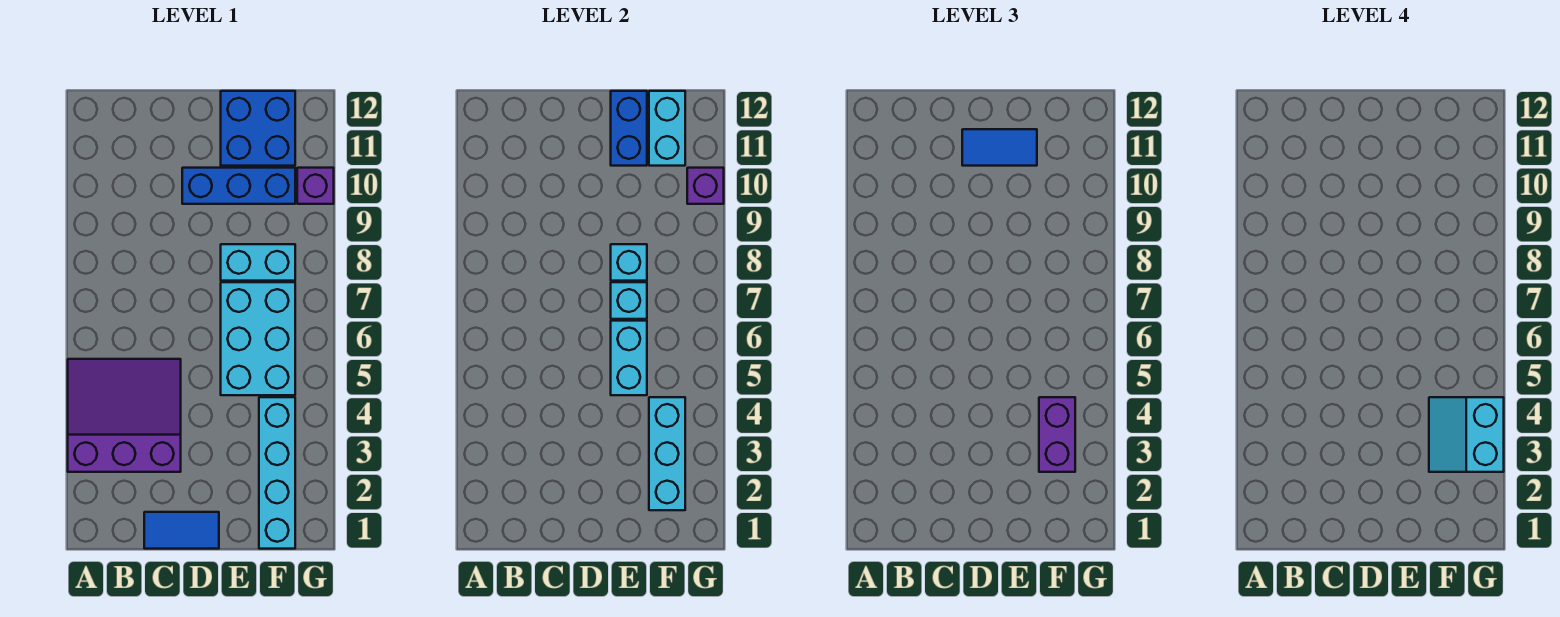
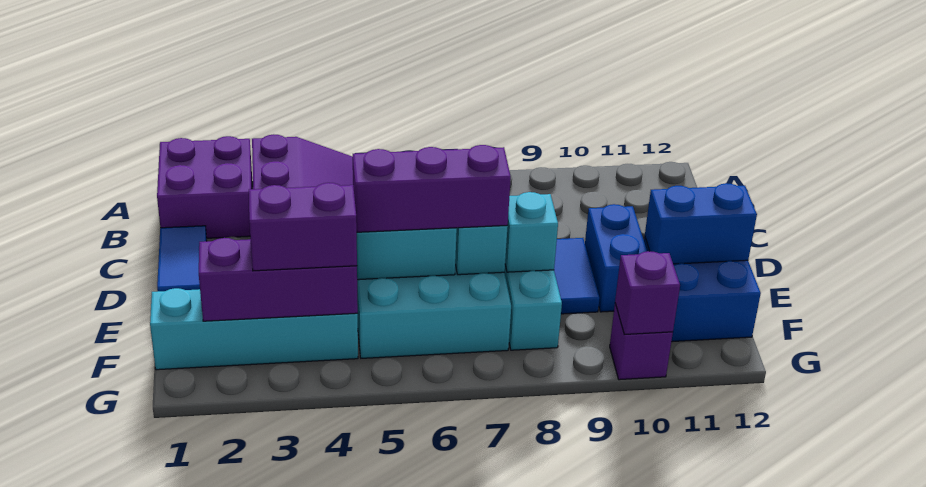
none -> purple 2x2 brick [157,136,253,238]
blue 1x3 brick [182,168,295,204] -> blue 1x2 brick [585,204,647,312]
blue 1x2 tile [962,129,1037,166] -> blue 1x2 tile moved to [554,238,600,314]
none -> purple 1x3 brick [353,145,511,232]
cyan 1x3 brick [649,397,685,510] -> purple 1x3 brick [199,238,358,321]
cyan 2x2 slope [1429,397,1504,472] -> none
cyan 1x2 brick [649,91,685,166] -> none

